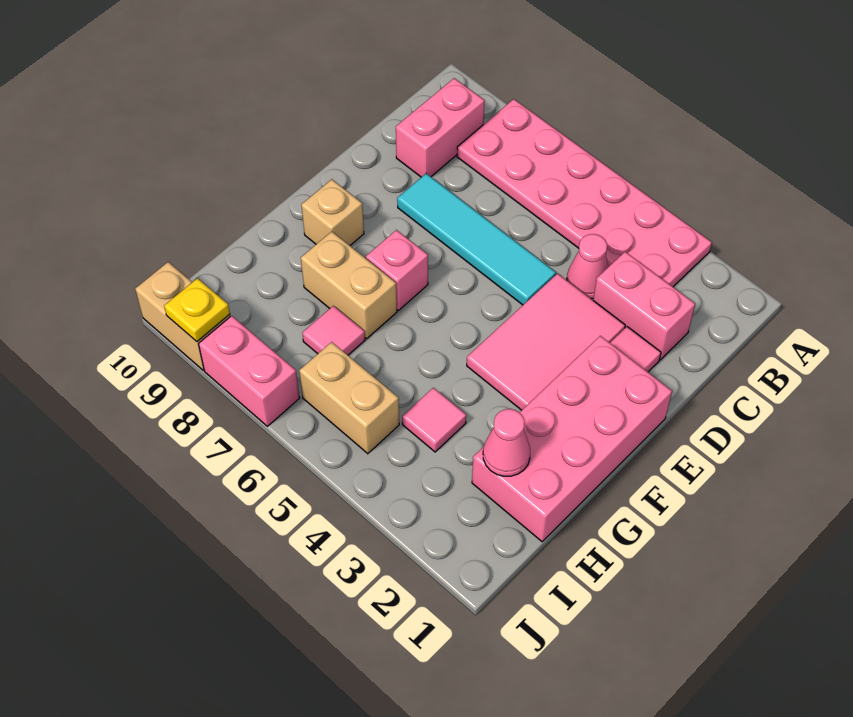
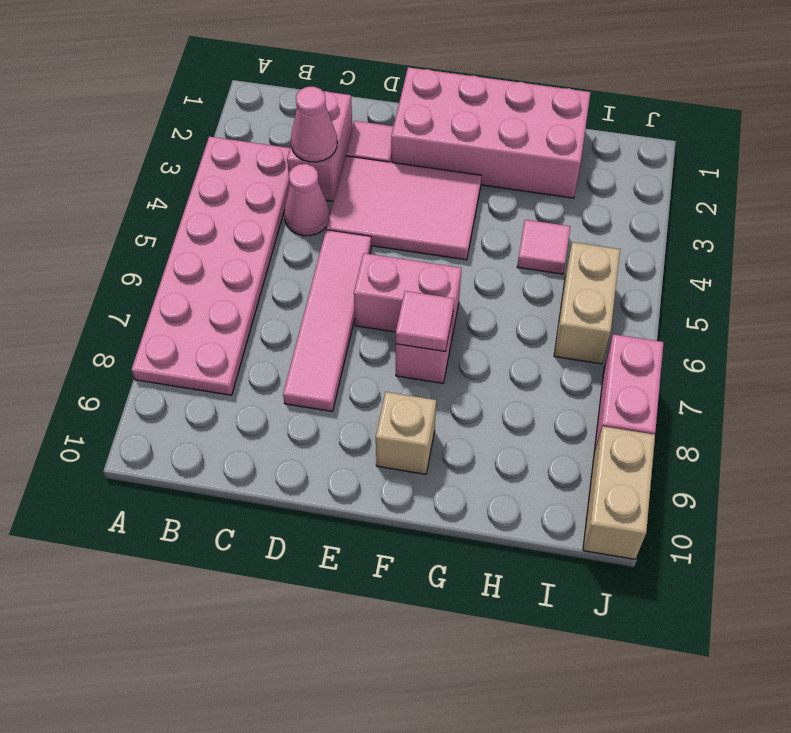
pink 1x2 brick [396,78,485,177] -> pink 1x2 brick moved to [354,253,461,340]
cyan 1x4 tile [397,173,556,305] -> pink 1x4 tile [283,230,371,412]
tan 1x2 brick [301,231,397,339] -> none
pink 1x1 cone [483,409,530,476] -> pink 1x1 cone moved to [291,86,337,162]
pink 1x1 tile [302,306,365,355] -> pink 1x1 tile moved to [396,291,454,352]
yellow 1x1 plate [164,278,230,342] -> none

